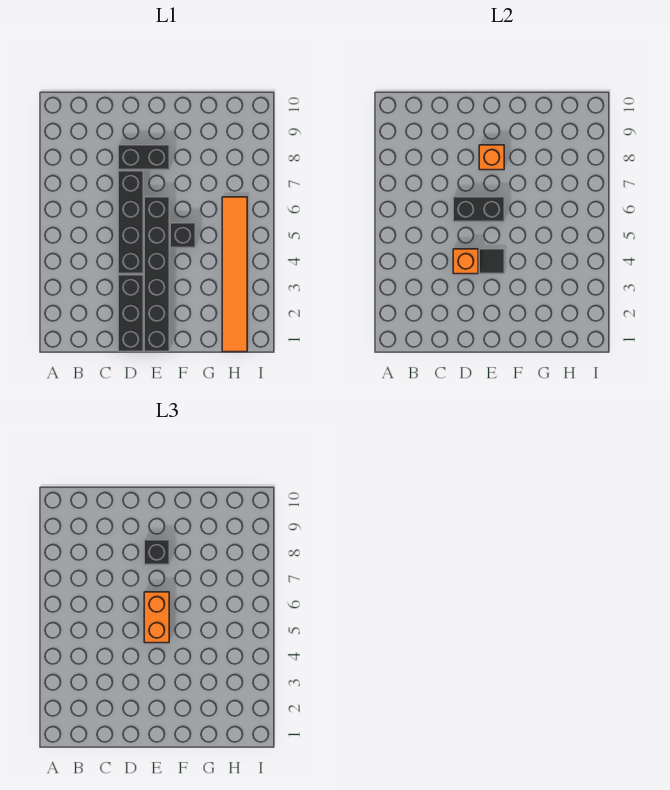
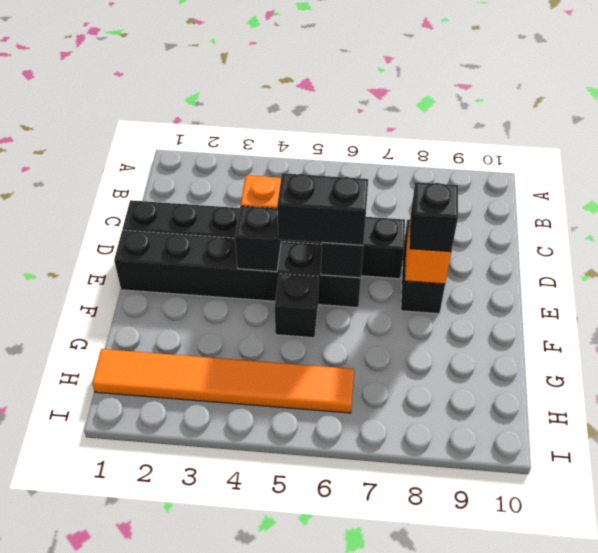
black 1x1 tile [479,249,504,274] -> black 1x1 brick [235,206,281,272]
orange 1x2 brick [144,592,169,643] -> black 1x2 brick [277,173,368,245]

